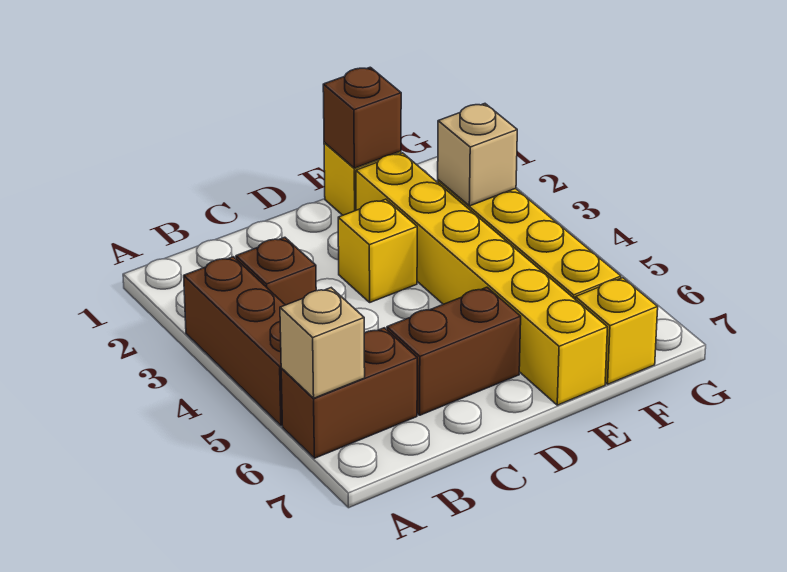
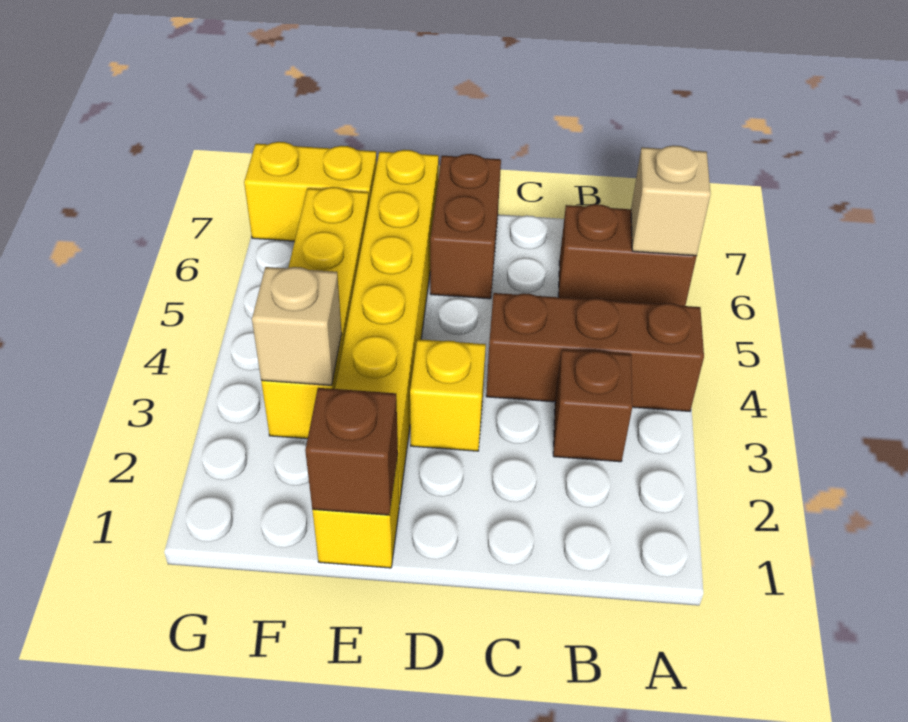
brown 1x3 brick [184,257,285,426] -> brown 1x3 brick turned to [486,293,704,411]
brown 1x2 brick [387,287,521,415] -> brown 1x2 brick turned to [430,154,501,299]
yellow 1x1 brick [575,278,658,384] -> yellow 1x2 brick [244,142,377,241]

